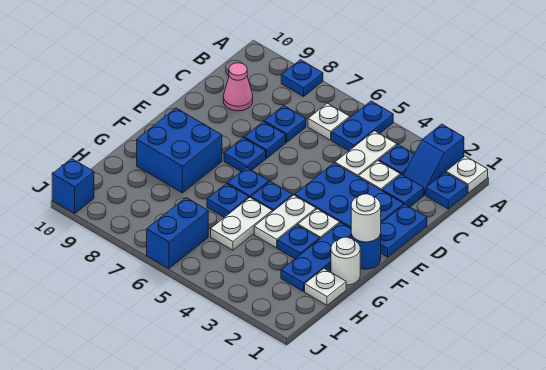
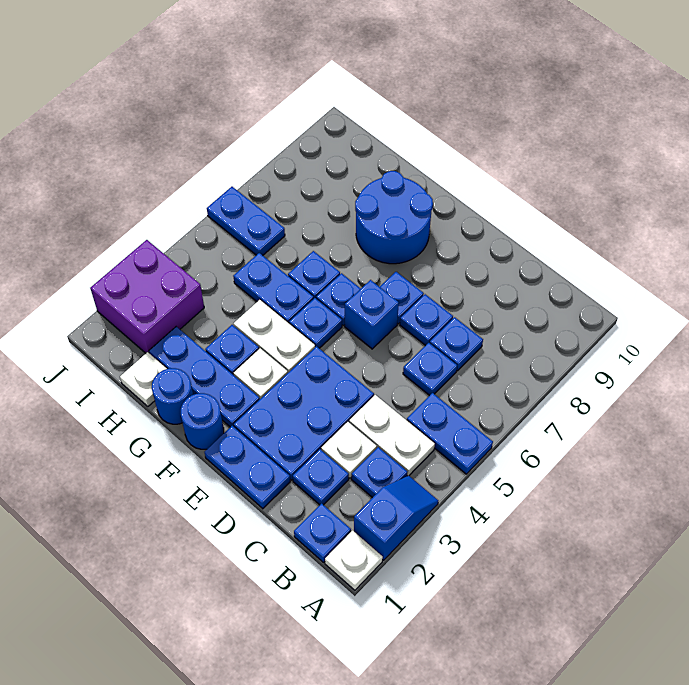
blue 1x2 slope [403,124,464,195] -> blue 1x2 slope turned to [354,476,438,560]
blue 1x1 plate [281,60,323,96] -> blue 1x1 plate moved to [403,343,457,396]
white 1x1 plate [308,103,350,140] -> none
pink 1x1 cone [223,63,253,111] -> none
white 1x1 round brick [351,194,381,242] -> none
blue 2x2 brick [137,108,222,193] -> blue 2x2 round brick [355,171,433,264]
white 1x1 round brick [331,237,360,285] -> blue 1x1 round brick [152,368,193,424]
white 1x2 plate [211,198,272,250] -> blue 1x2 plate [233,253,314,323]
none -> purple 2x2 brick [90,240,204,354]
blue 1x2 brick [147,198,208,269] -> blue 1x2 plate [207,187,285,255]
blue 1x1 brick [52,159,94,213] -> blue 1x1 brick moved to [345,280,399,349]

